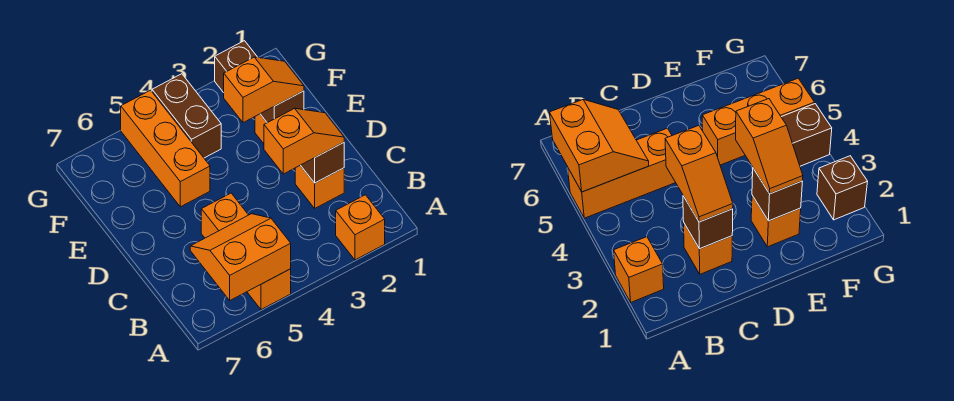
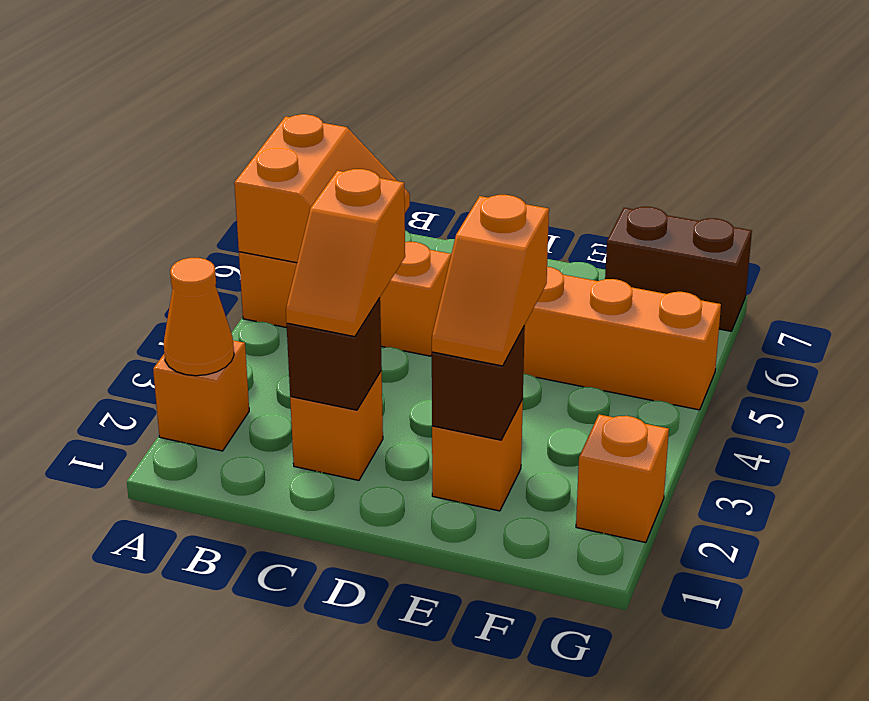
none -> orange 1x1 cone [164,258,234,376]
brown 1x2 brick [152,74,221,158] -> brown 1x2 brick moved to [605,207,752,331]
brown 1x1 brick [215,41,257,93] -> orange 1x1 brick [576,414,669,543]

